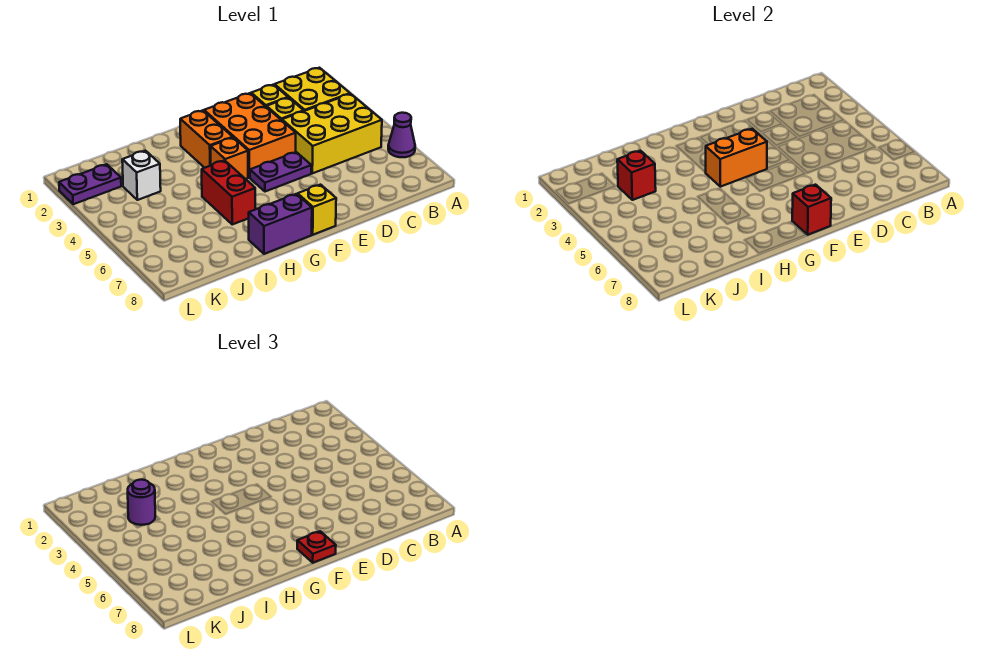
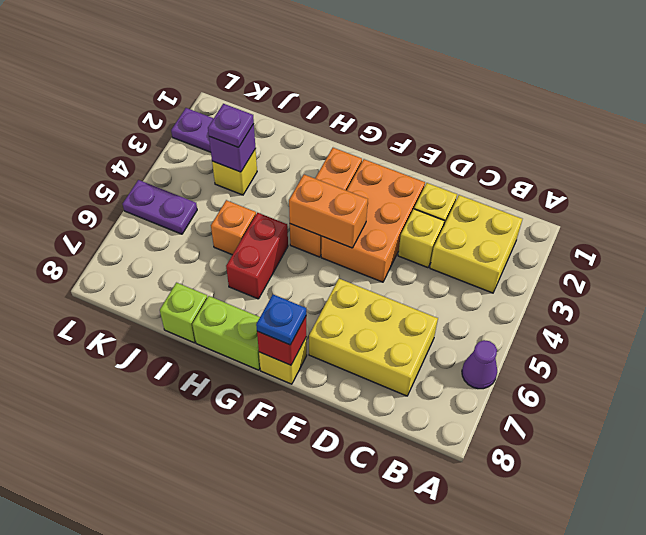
yellow 2x3 brick [282,94,382,173] -> yellow 2x3 brick moved to [309,279,438,396]
purple 1x2 plate [250,152,311,192] -> purple 1x2 plate moved to [123,180,197,234]
red 1x1 plate [297,531,336,563] -> blue 1x1 plate [256,294,306,345]
purple 1x2 brick [248,194,312,254] -> lime 1x2 brick [192,296,260,370]
none -> orange 1x1 brick [211,200,256,255]
none -> lime 1x1 brick [160,283,207,343]
white 1x1 brick [122,151,161,200] -> yellow 1x1 brick [212,149,257,195]
red 1x1 brick [617,151,656,200] -> purple 1x1 brick [209,124,256,172]
purple 1x1 round brick [128,480,155,525] -> purple 1x1 plate [208,104,254,147]

